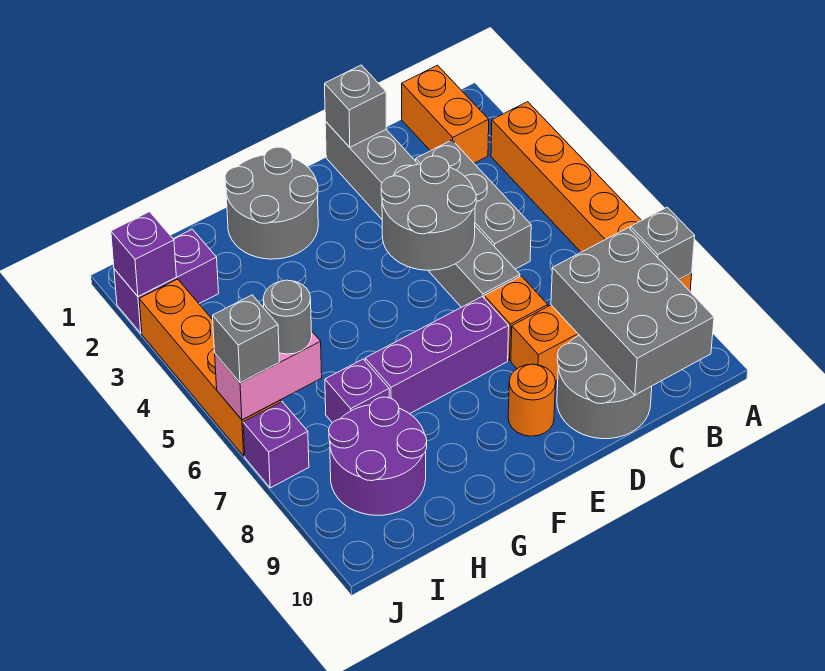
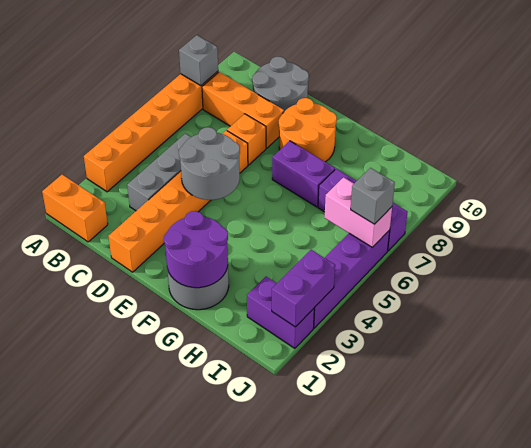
orange 1x2 brick [402,65,489,163] -> orange 1x2 brick turned to [42,174,108,242]
grey 2x3 brick [551,227,714,395] -> none
grey 1x6 brick [325,121,520,307] -> orange 1x6 brick [108,130,248,272]
grey 1x1 brick [325,65,386,147] -> none
purple 1x3 brick [365,297,509,414] -> purple 1x2 brick [272,141,335,207]
orange 1x1 round brick [508,364,556,436] -> orange 2x2 round brick [279,98,337,162]
purple 2x2 round brick [329,397,427,515] -> purple 2x2 round brick moved to [164,211,228,288]
grey 1x1 round brick [263,280,312,354] -> none
purple 1x1 brick [111,212,176,297] -> purple 1x2 brick [272,250,335,327]
orange 1x4 brick [139,279,281,456] -> purple 1x4 brick [314,230,390,328]

